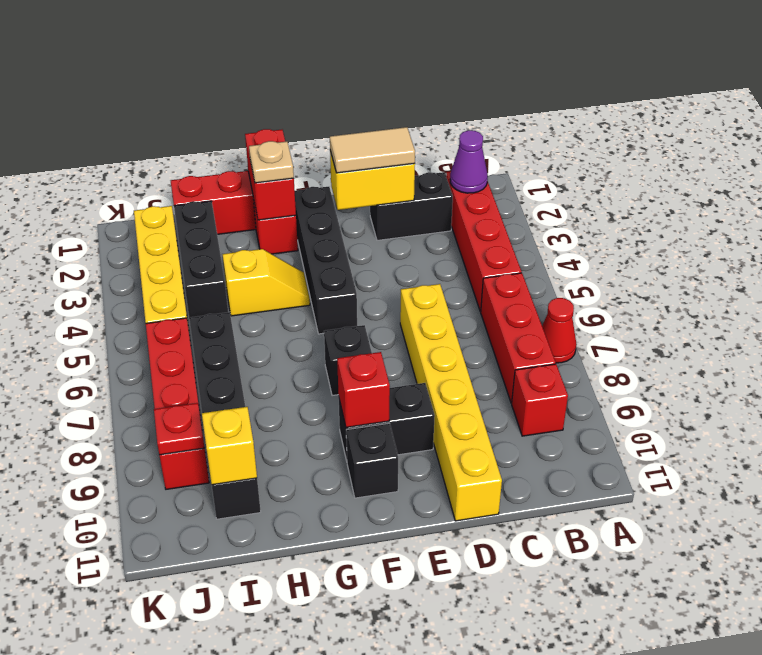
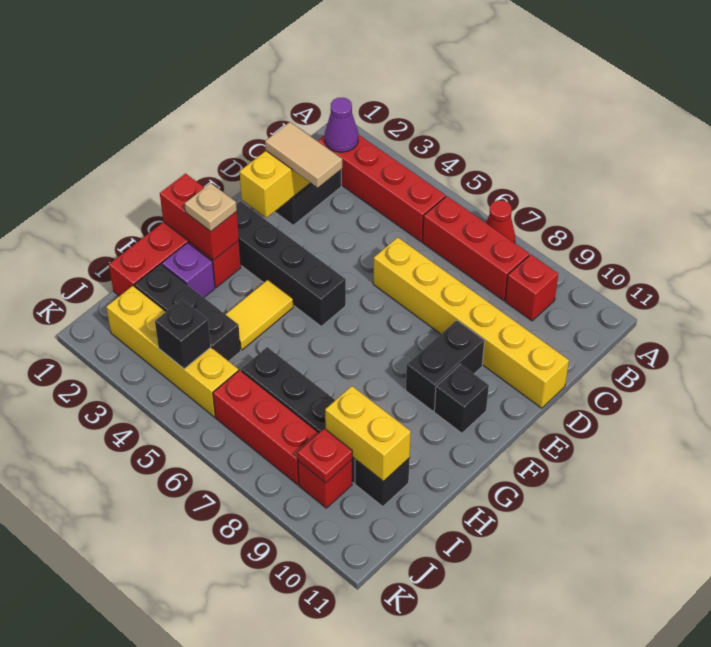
tan 1x2 tile [330,127,415,173] -> tan 1x2 tile turned to [265,122,342,188]
black 1x1 brick [324,325,372,396] -> black 1x1 brick moved to [155,299,211,369]
red 1x1 brick [337,352,390,427] -> none
yellow 1x2 slope [223,249,310,316] -> yellow 1x2 tile [226,280,293,350]
none -> purple 1x1 brick [162,243,215,297]
yellow 1x1 brick [202,407,257,485] -> yellow 1x2 brick [325,386,411,481]

